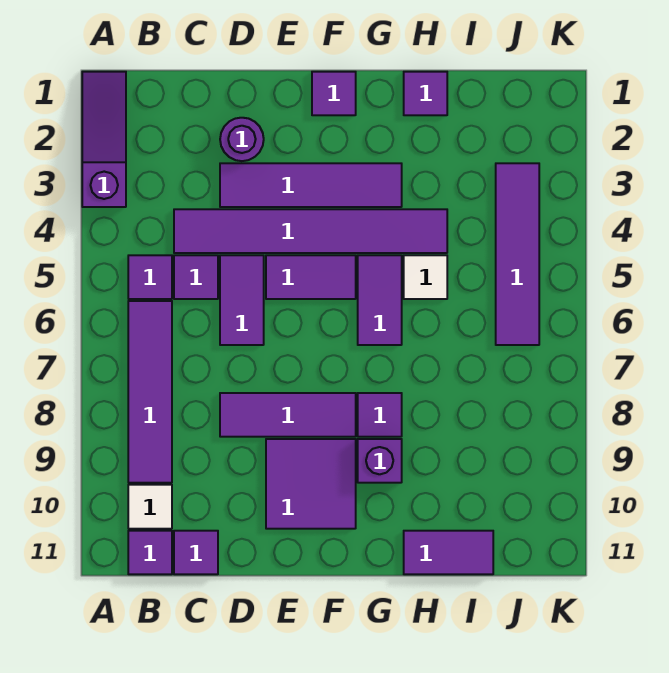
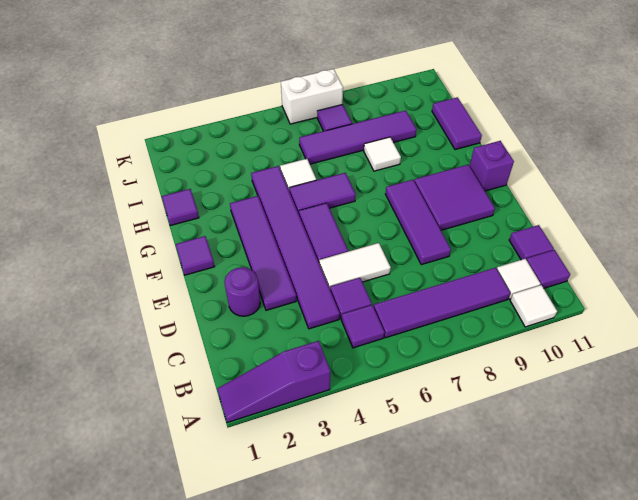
none -> white 1x1 tile [510,285,557,327]
purple 1x2 tile [220,255,264,345] -> white 1x2 tile [319,243,391,288]
purple 1x1 tile [358,393,402,437] -> purple 1x1 tile moved to [317,104,352,131]
purple 1x1 brick [358,439,402,483] -> purple 1x1 brick moved to [470,141,514,191]
none -> white 1x1 tile [364,137,401,171]
purple 1x4 tile [496,163,539,345] -> purple 1x4 tile moved to [299,110,417,164]
none -> white 1x2 brick [281,69,343,124]

